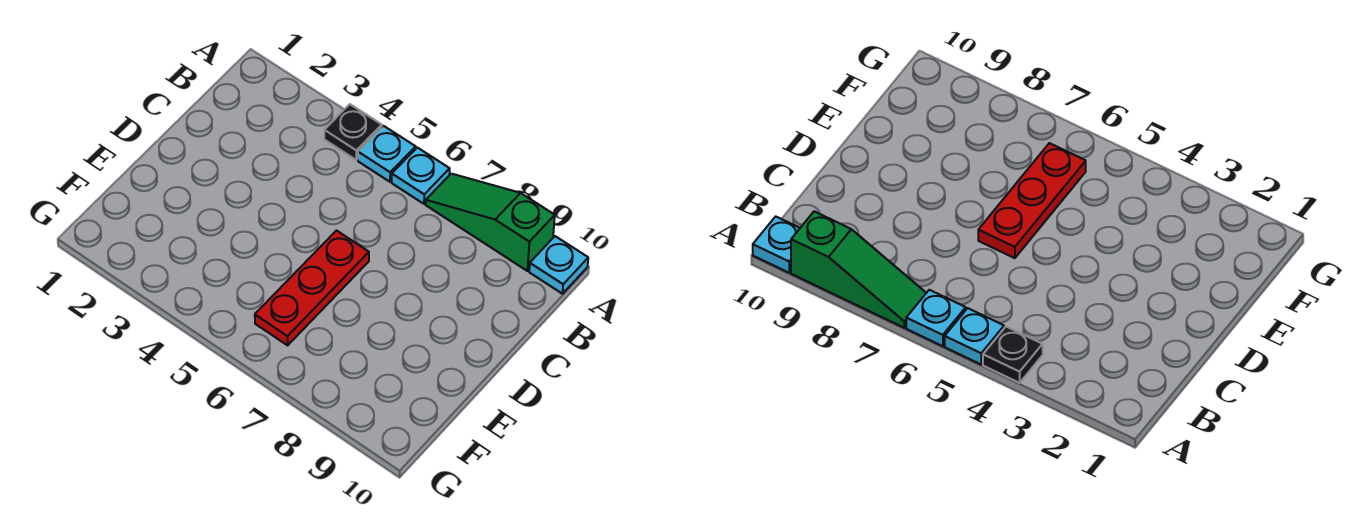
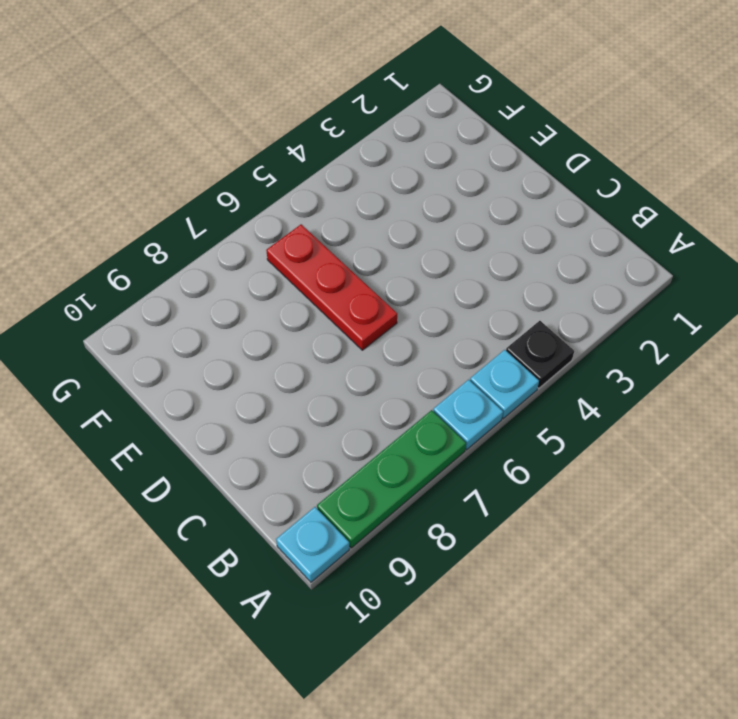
green 1x3 slope [426,174,555,271] -> green 1x3 plate [317,410,466,548]

